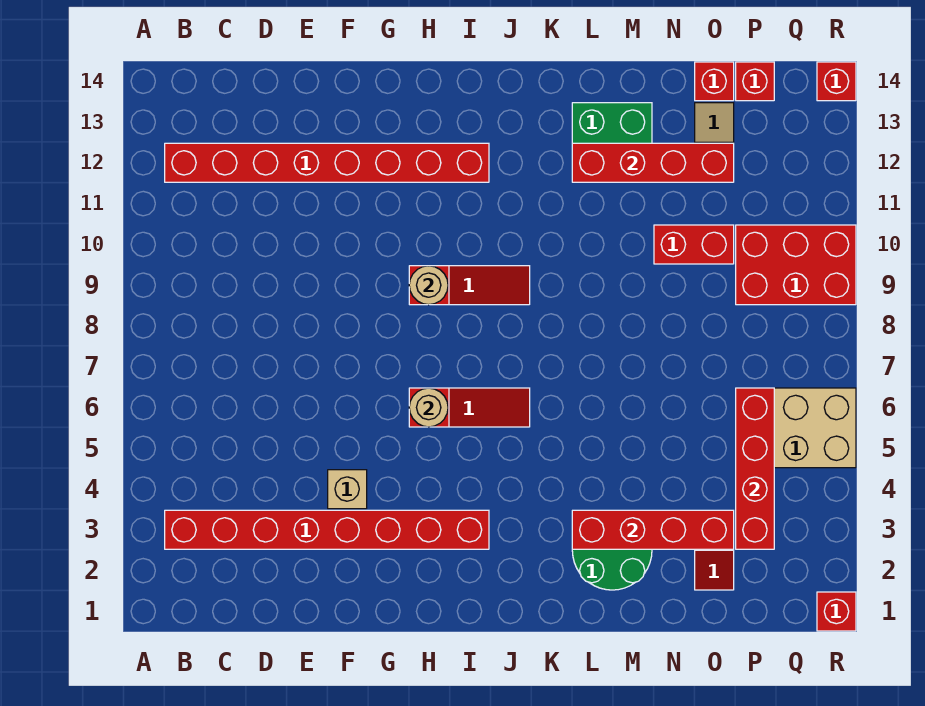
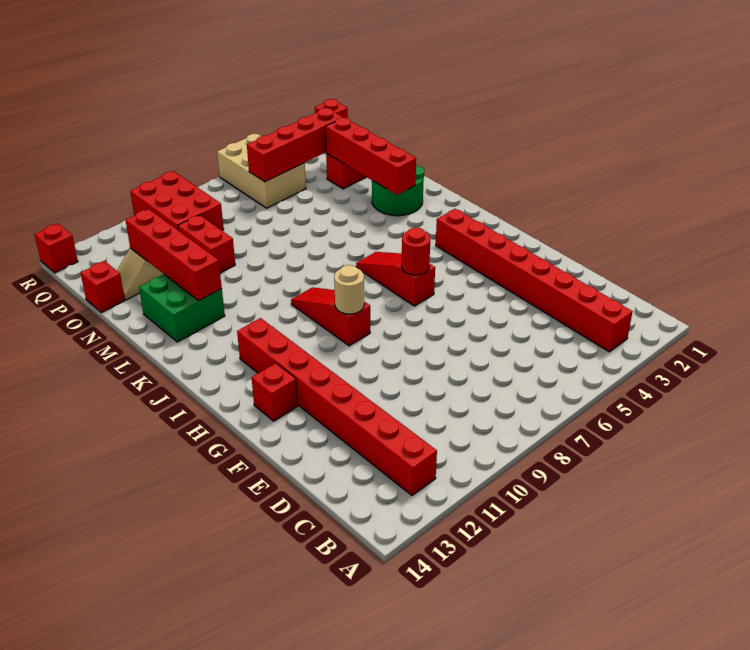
tan 1x1 brick [328,470,367,509] -> none
tan 1x1 round brick [409,388,448,427] -> red 1x1 round brick [402,228,430,275]
red 1x1 brick [736,62,774,101] -> red 1x1 brick moved to [252,363,298,421]

